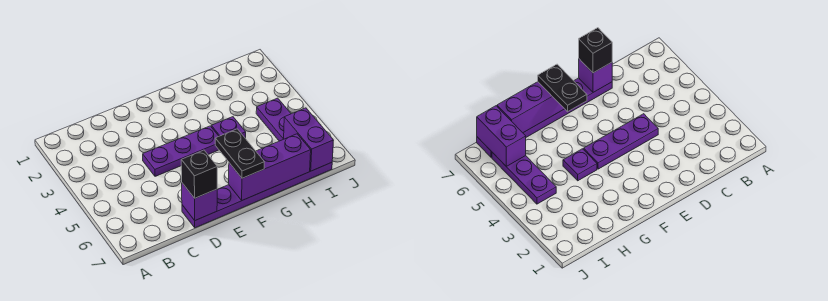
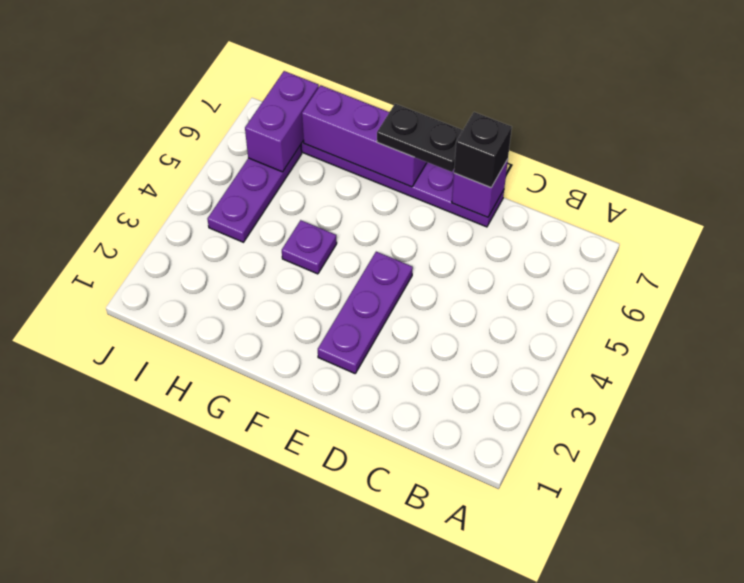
purple 1x3 plate [143,126,219,176] -> purple 1x3 plate turned to [318,252,413,373]
black 1x2 plate [215,129,264,178] -> black 1x2 plate turned to [377,104,463,172]

